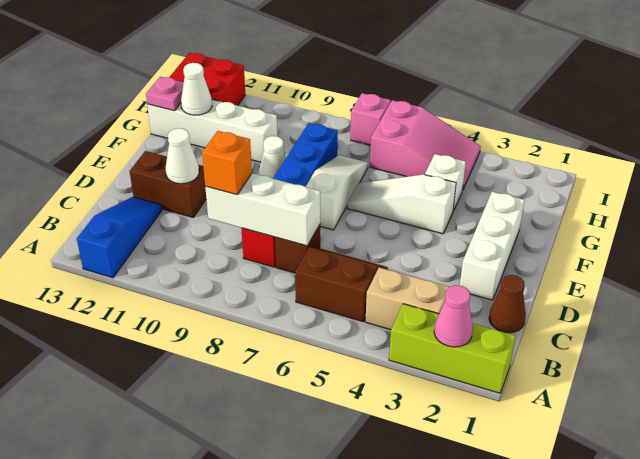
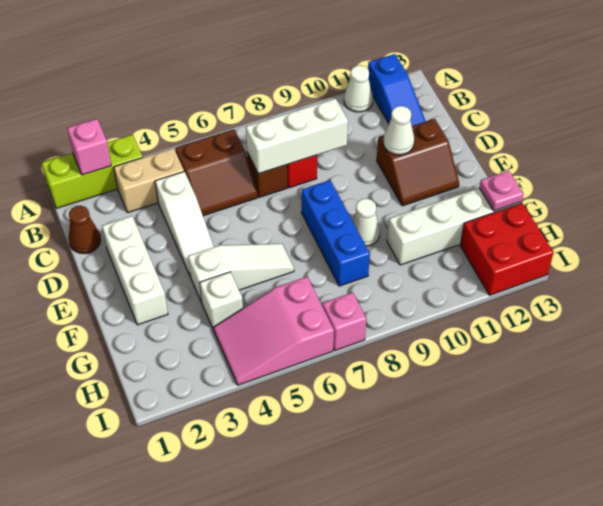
pink 1x1 cone [434,285,473,347] -> pink 1x1 brick [67,119,111,175]
orange 1x1 brick [202,131,252,195] -> none
white 1x3 slope [306,155,368,230] -> white 1x3 slope moved to [155,172,214,277]
white 1x1 cone [181,63,212,115] -> white 1x1 cone moved to [344,65,373,112]

